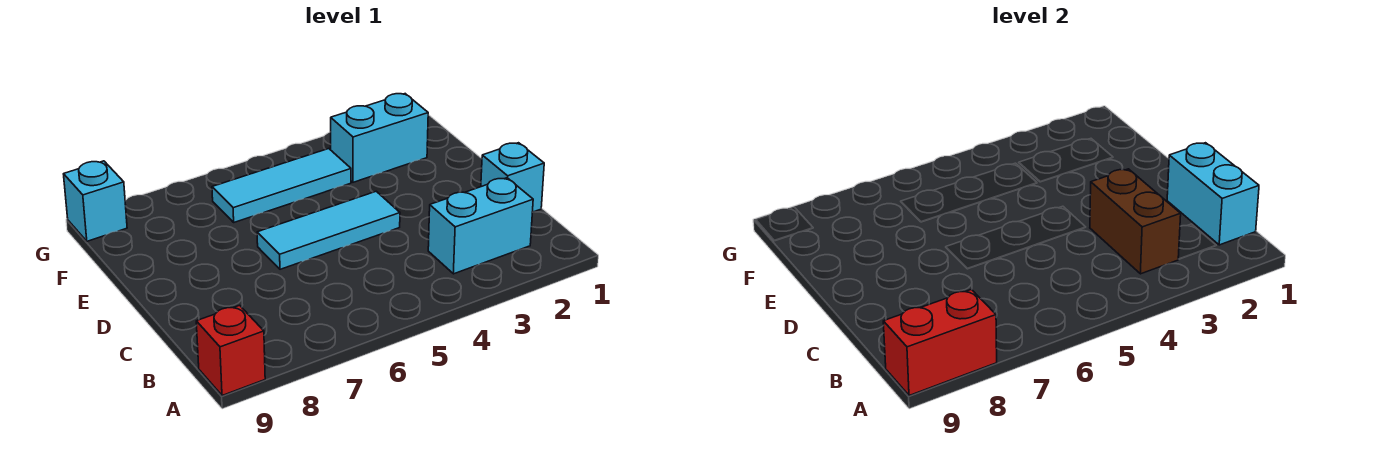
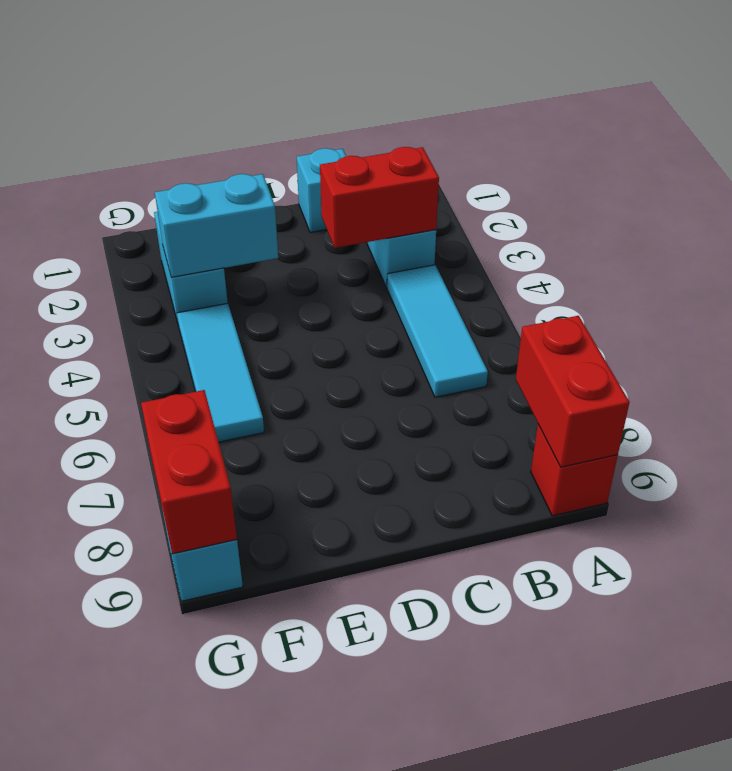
cyan 1x2 brick [1167,143,1259,245] -> cyan 1x2 brick moved to [155,174,278,277]
brown 1x2 brick [1090,169,1181,274] -> red 1x2 brick [320,147,439,248]
cyan 1x3 tile [257,191,400,269] -> cyan 1x3 tile moved to [387,265,488,397]
none -> red 1x2 brick [141,390,237,554]

